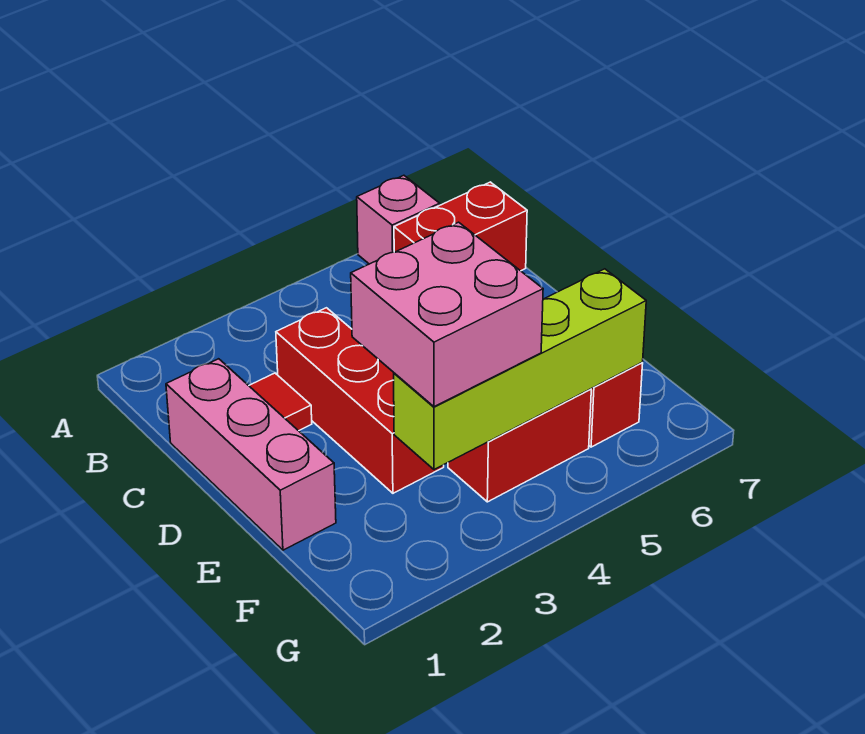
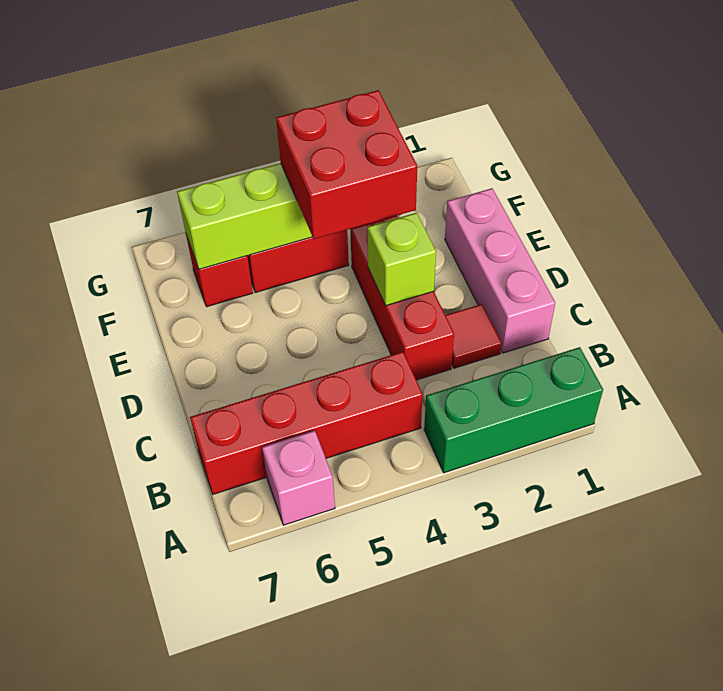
none -> green 1x3 brick [424,347,603,473]
red 1x2 brick [394,182,527,271] -> red 1x4 brick [190,352,423,494]
none -> lime 1x1 brick [367,213,436,306]
pink 2x2 brick [351,222,543,407] -> red 2x2 brick [276,90,417,239]

